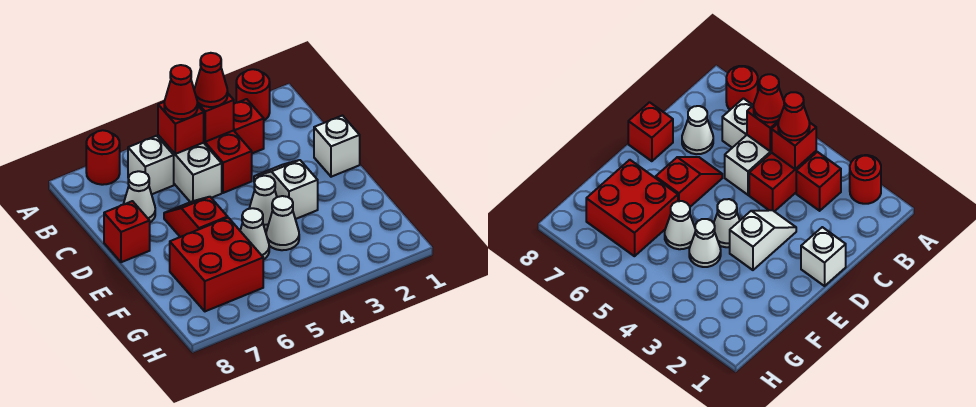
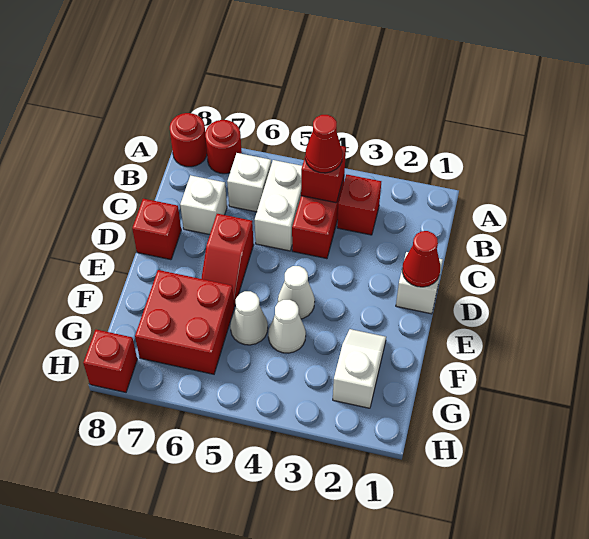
red 1x1 round brick [236,69,270,120] -> red 1x1 round brick moved to [170,113,207,167]
red 1x1 brick [158,102,204,154] -> red 1x1 brick moved to [83,330,137,392]
red 1x1 cone [164,65,198,119] -> red 1x1 cone moved to [402,231,440,287]
white 1x1 cone [123,171,155,222] -> white 1x1 brick [180,175,227,235]
white 1x2 slope [254,160,318,219] -> white 1x2 slope moved to [333,329,386,408]
red 1x2 slope [164,197,228,237] -> red 1x2 slope turned to [201,214,254,307]

